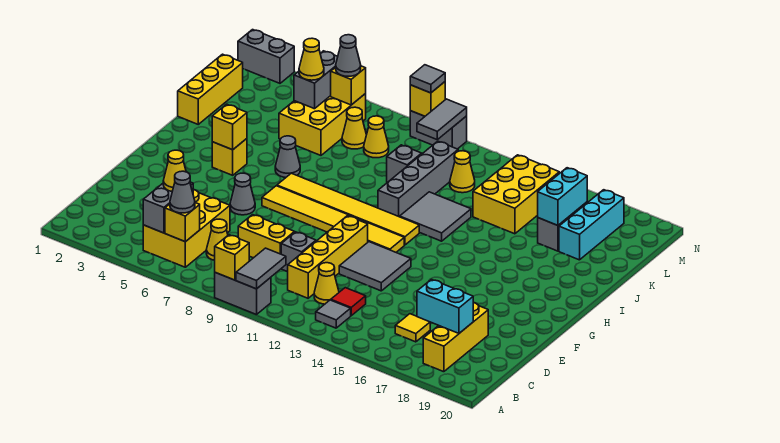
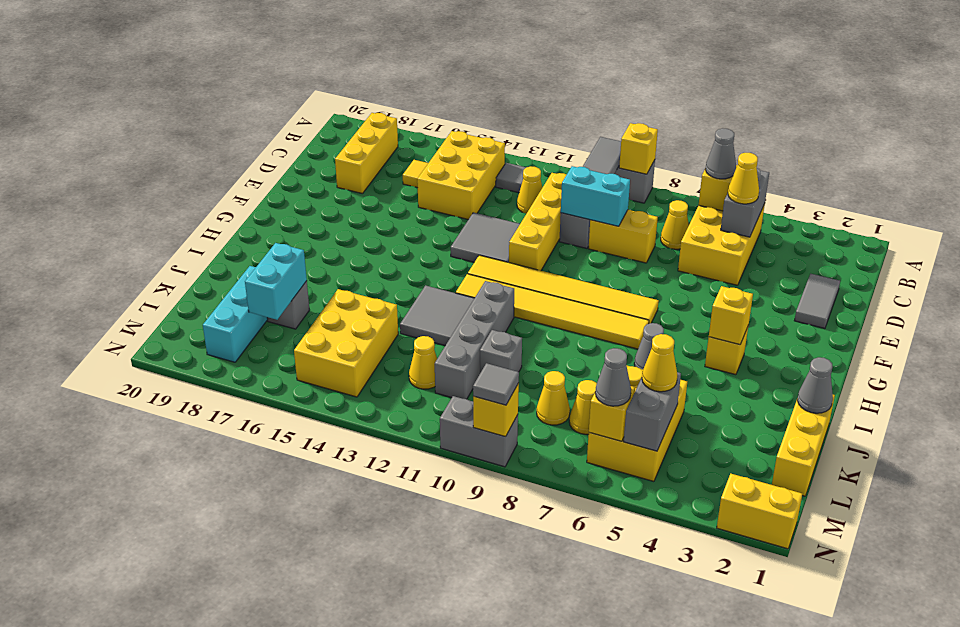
none -> yellow 2x3 brick [417,131,505,220]
red 1x1 tile [331,288,366,316] -> none
cyan 1x2 brick [417,279,473,333] -> cyan 1x2 brick moved to [561,166,630,226]
grey 1x1 cone [230,173,255,215] -> grey 1x1 cone moved to [797,357,833,413]
grey 1x2 tile [417,99,467,140] -> grey 1x2 tile moved to [794,274,840,328]
grey 1x2 brick [238,30,294,83] -> yellow 1x2 brick [717,474,802,549]

